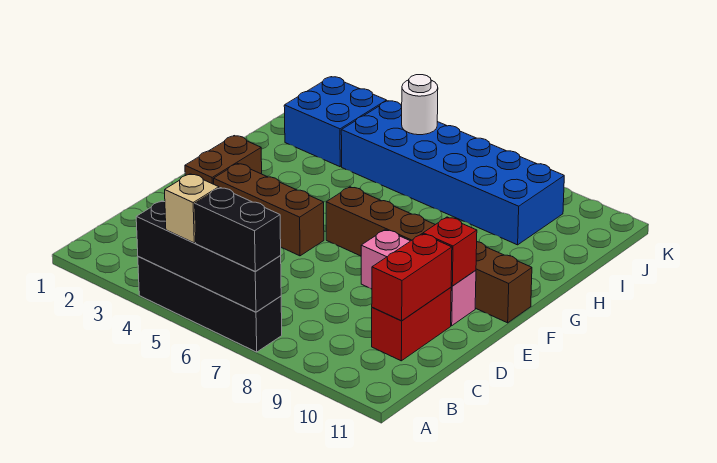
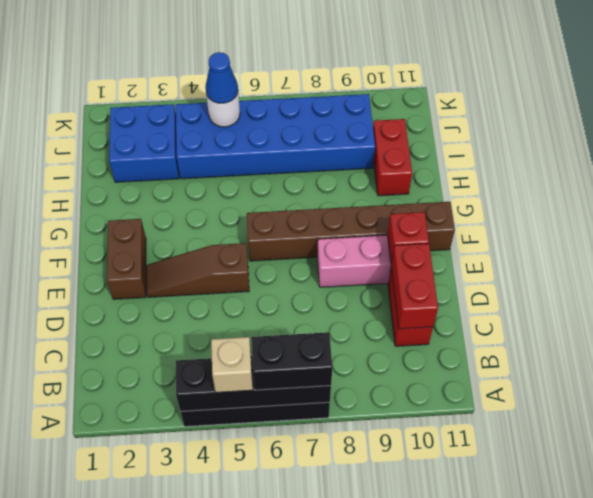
brown 1x3 brick [214,163,324,256] -> brown 1x3 slope [147,243,249,297]
none -> red 1x2 brick [373,119,412,196]
none -> blue 1x1 cone [205,52,238,103]

